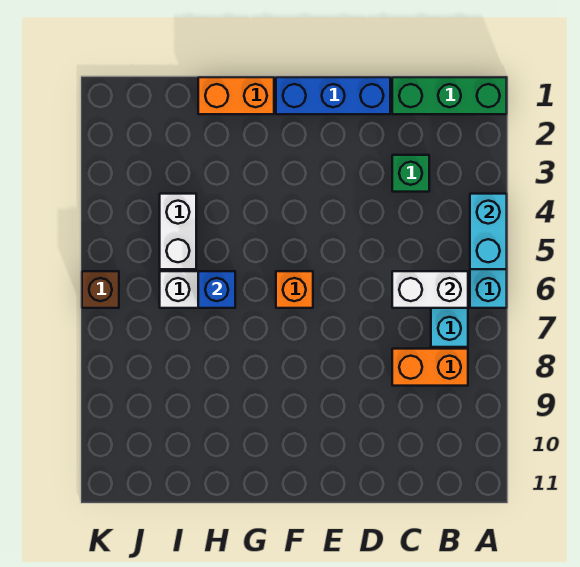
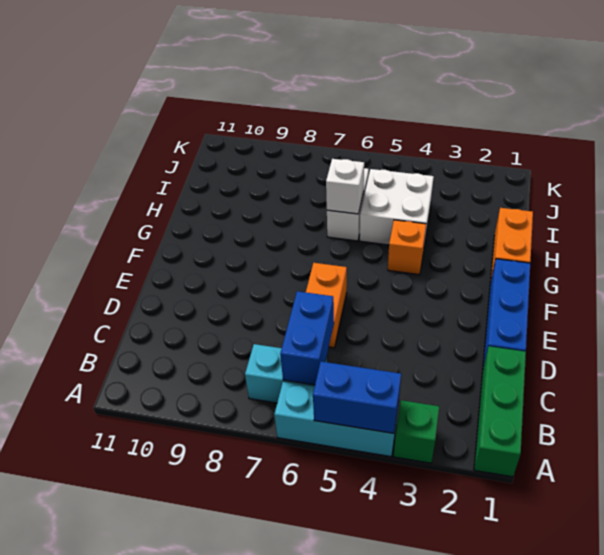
cyan 1x2 brick [470,194,507,269] -> blue 1x2 brick [313,362,401,433]
white 1x2 brick [392,271,468,308] -> blue 1x2 brick [280,291,334,385]
orange 1x2 brick [392,349,468,386] -> orange 1x2 brick moved to [306,263,347,348]
green 1x1 brick [392,155,429,192] -> green 1x1 brick moved to [394,400,439,463]
orange 1x1 brick [276,271,313,308] -> orange 1x1 brick moved to [388,220,426,275]
blue 1x1 brick [198,271,235,308] -> white 1x1 brick [326,159,364,214]
white 1x2 brick [160,194,196,269] -> white 2x2 brick [360,169,434,245]
brown 1x1 brick [82,271,119,308] -> none

